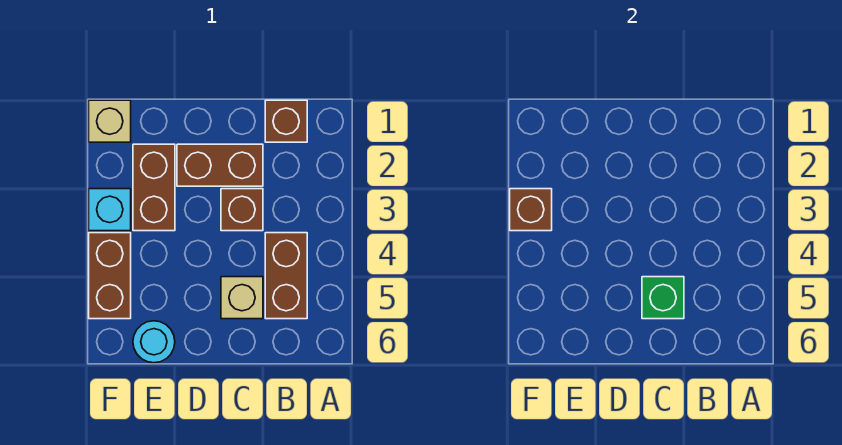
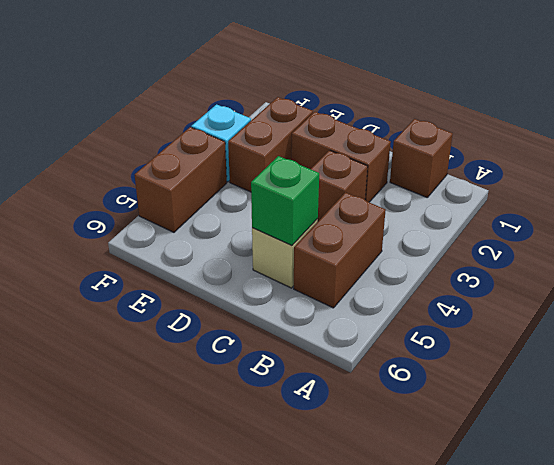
cyan 1x1 round brick [133,321,175,363] -> none
tan 1x1 brick [89,100,131,142] -> none
brown 1x1 brick [510,189,552,231] -> none

